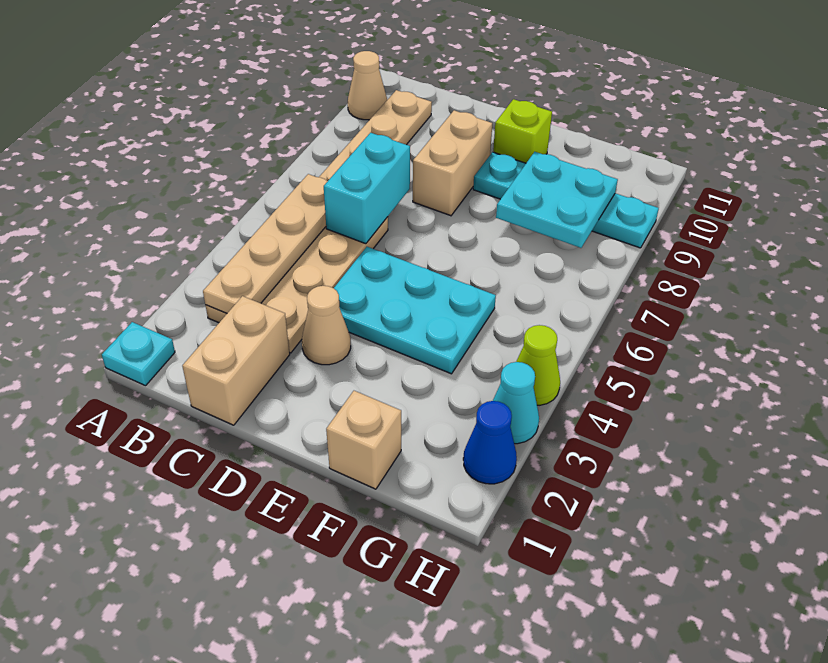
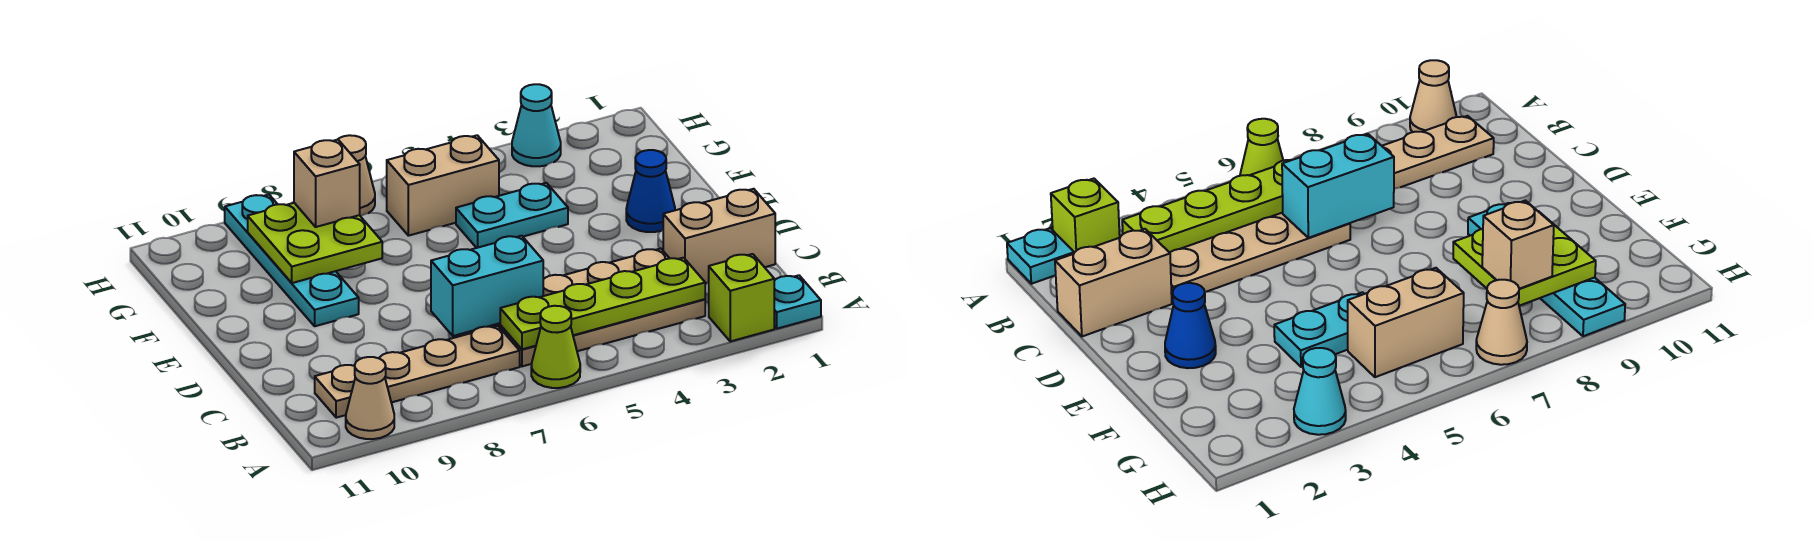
tan 1x4 plate [203,174,328,313] -> lime 1x4 plate [500,258,705,349]
tan 1x1 cone [302,286,351,365] -> tan 1x1 cone moved to [338,135,375,216]
cyan 2x3 plate [334,247,496,374] -> cyan 1x2 plate [456,183,568,248]
tan 1x2 brick [413,110,492,216] -> tan 1x2 brick moved to [387,135,499,236]
lime 1x1 brick [493,99,552,163] -> lime 1x1 brick moved to [709,254,774,341]
tan 1x1 brick [326,391,401,489] -> tan 1x1 brick moved to [294,140,360,227]
cyan 2x2 plate [496,152,618,248] -> lime 2x2 plate [248,203,382,283]
blue 1x1 cone [463,401,517,484] -> blue 1x1 cone moved to [626,150,675,232]
lime 1x1 cone [516,325,560,406] -> lime 1x1 cone moved to [531,306,580,388]

